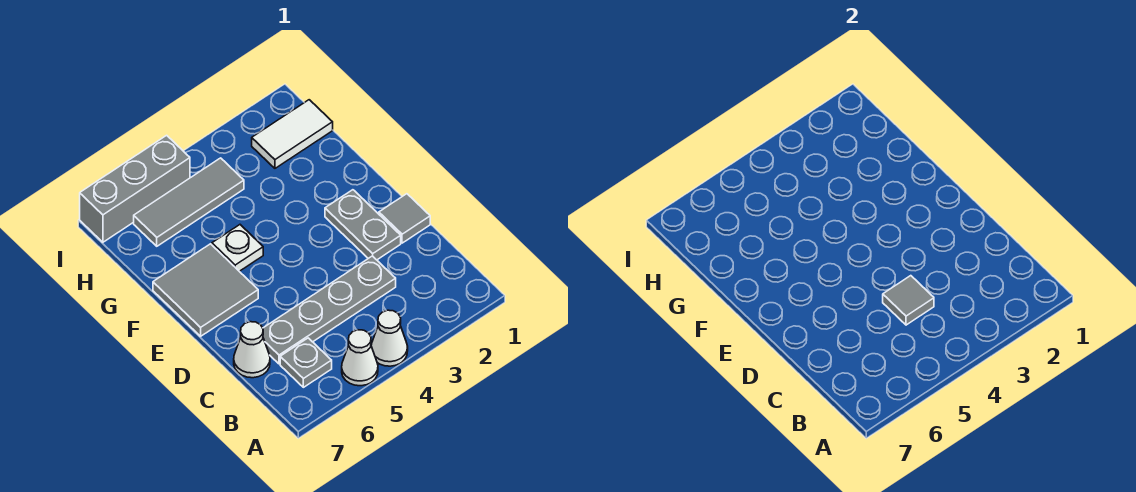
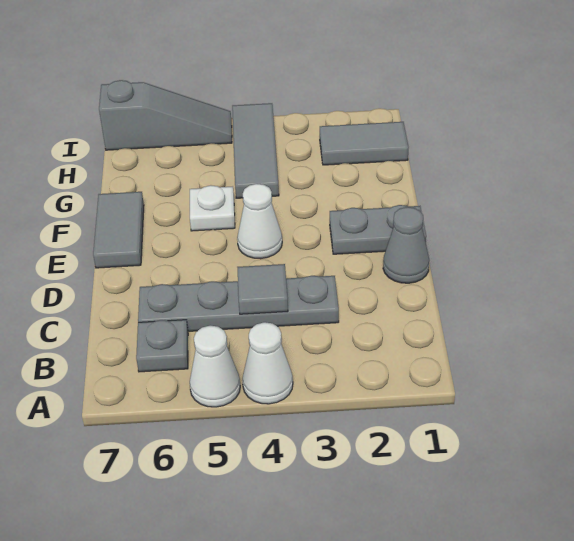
white 1x1 cone [234,322,270,378] -> white 1x1 cone moved to [237,184,282,259]
grey 1x1 tile [379,194,430,243] -> grey 1x1 cone [383,207,429,283]
grey 1x2 plate [325,190,401,260] -> grey 1x2 plate turned to [330,205,426,254]
grey 2x2 tile [153,244,258,336] -> grey 1x2 tile [93,192,144,268]
white 1x2 tile [252,100,333,168] -> grey 1x2 tile [320,122,409,165]
grey 1x3 tile [134,158,244,246] -> grey 1x3 tile turned to [232,103,279,198]
grey 1x3 brick [80,135,190,242] -> grey 1x3 slope [99,80,232,150]

